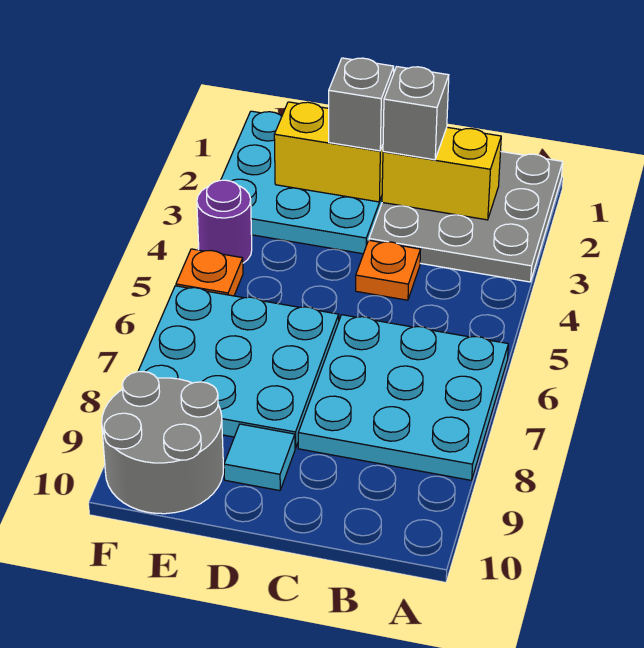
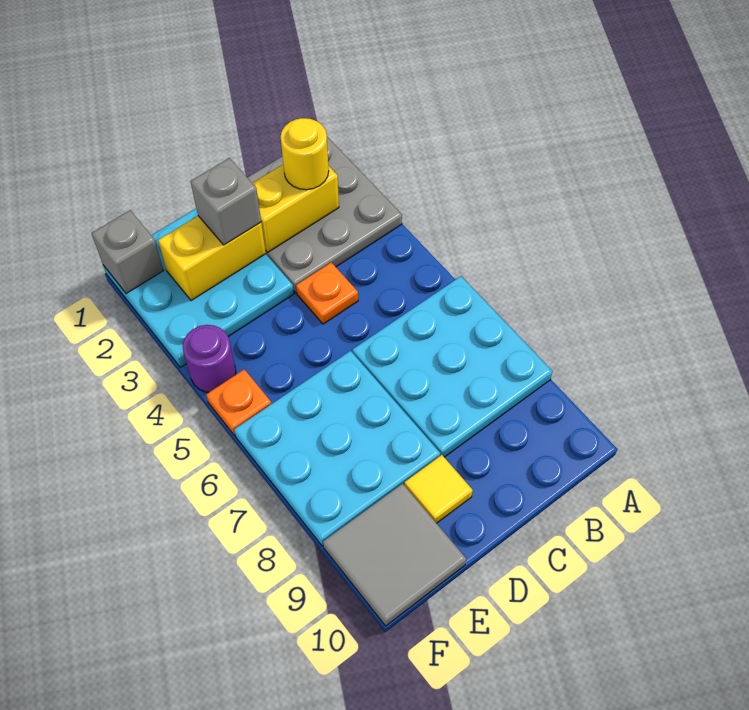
none -> yellow 1x1 round brick [281,118,329,190]
grey 1x1 brick [383,67,449,160] -> grey 1x1 brick moved to [92,210,163,294]
cyan 1x1 tile [224,424,295,491] -> yellow 1x1 tile [404,455,473,523]
grey 2x2 round brick [102,372,223,514] -> grey 2x2 tile [323,484,466,626]

